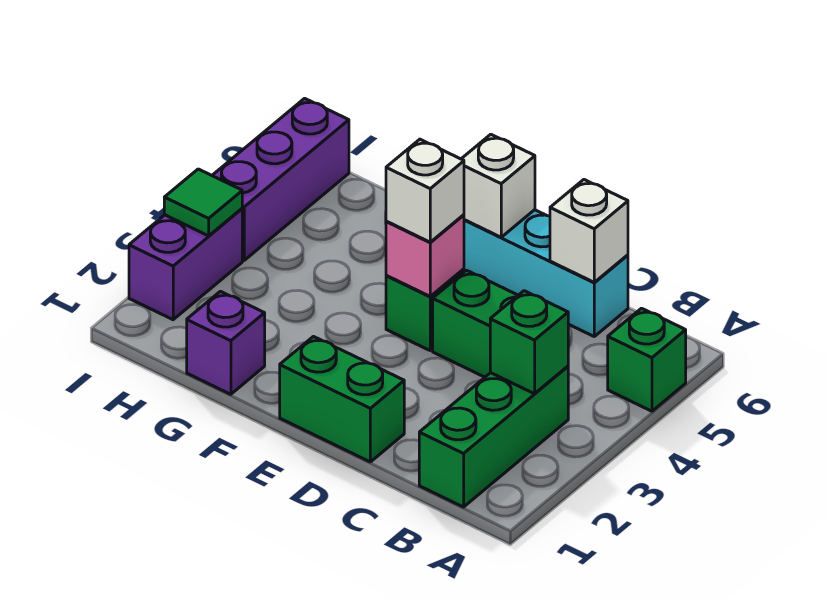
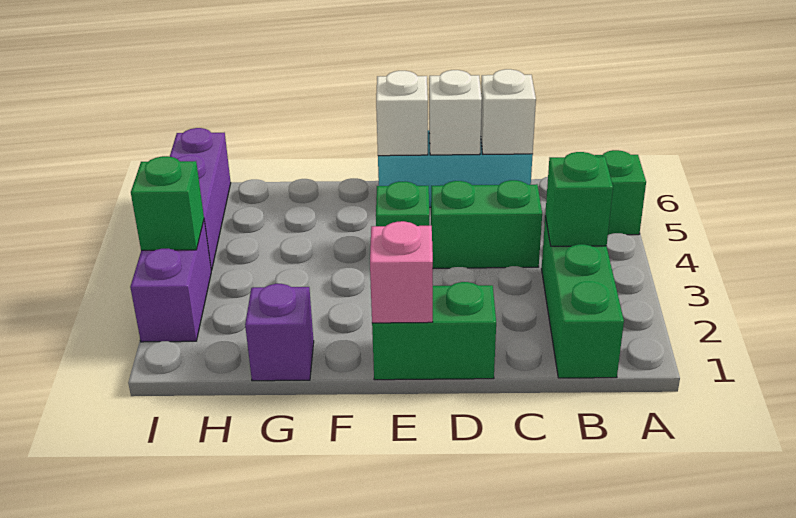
pink 1x1 brick [386,215,464,297] -> pink 1x1 brick moved to [370,221,433,323]
white 1x1 brick [386,139,464,242] -> white 1x1 brick moved to [429,70,482,155]
green 1x1 tile [164,169,242,236] -> green 1x1 brick [131,156,204,250]

